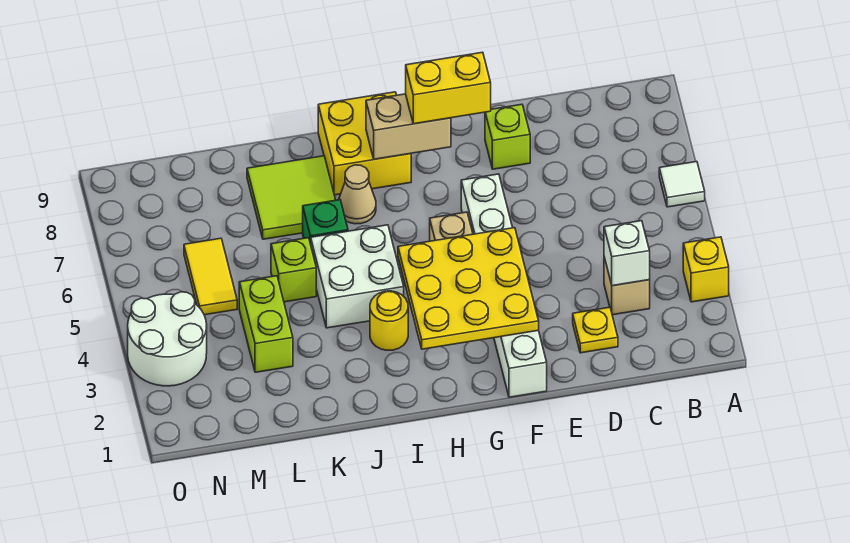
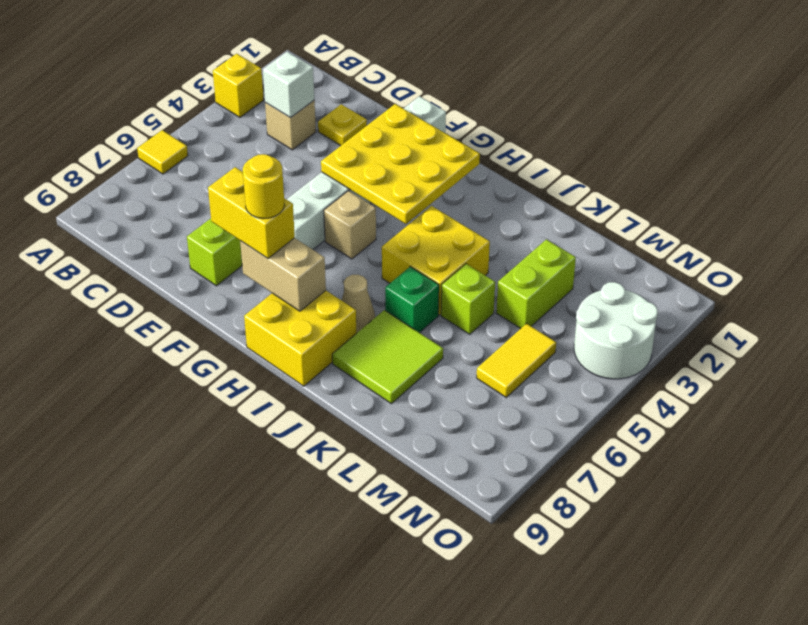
white 1x1 tile [659,162,705,207] -> yellow 1x1 tile [137,130,188,174]
yellow 1x1 round brick [370,291,408,350] -> yellow 1x1 round brick moved to [243,154,285,219]
white 2x2 brick [311,225,404,328] -> yellow 2x2 brick [382,206,490,315]

